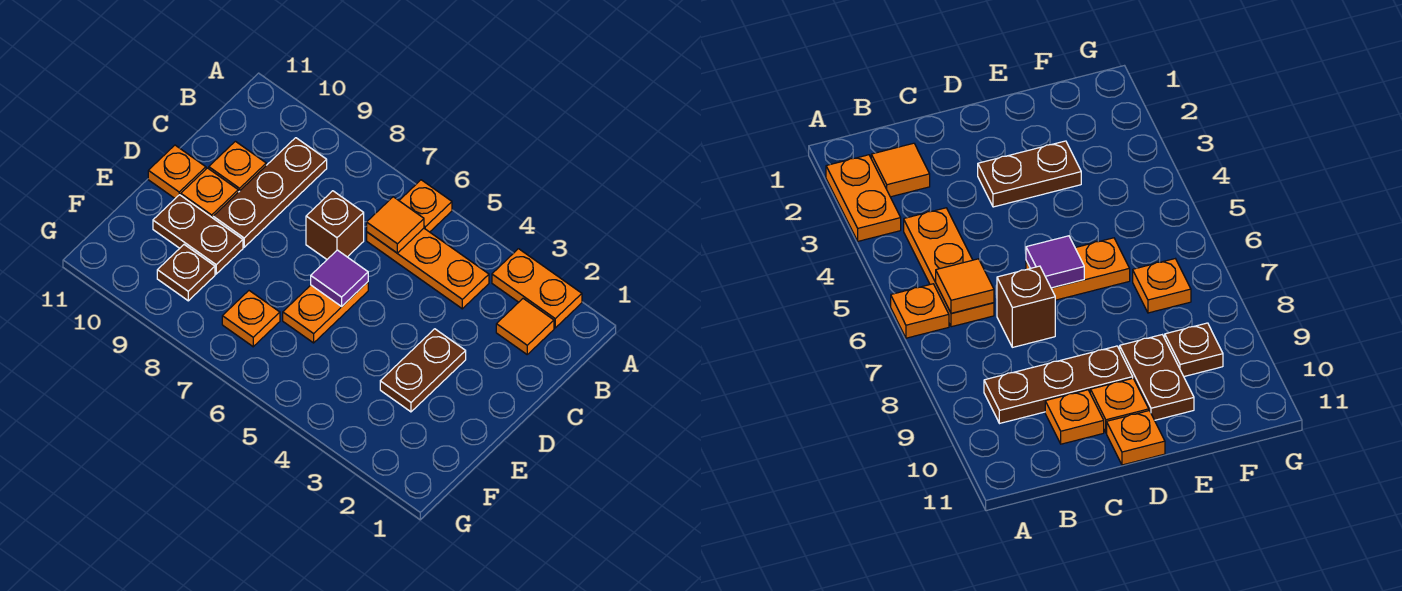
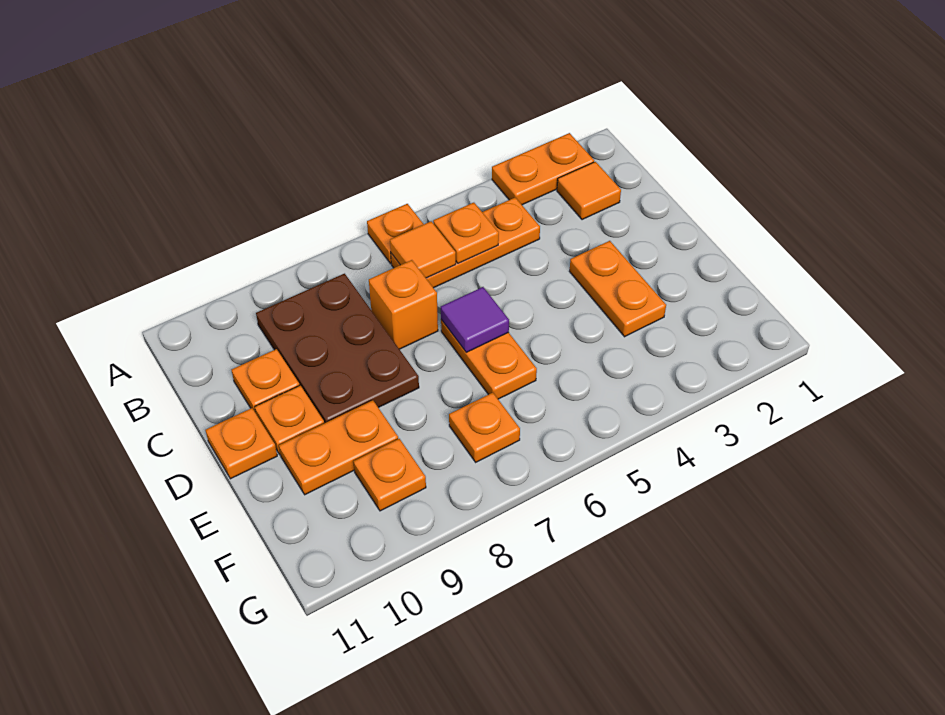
none -> orange 1x1 plate [433,203,499,264]
brown 1x3 plate [213,138,327,247] -> brown 2x3 plate [256,274,419,423]
brown 1x1 brick [306,191,364,259] -> orange 1x1 brick [369,260,438,349]
brown 1x2 plate [380,329,466,412] -> orange 1x2 plate [569,241,666,337]
brown 1x2 plate [153,195,243,274] -> orange 1x2 plate [279,400,398,495]
brown 1x1 plate [157,245,215,301] -> orange 1x1 plate [353,439,426,511]

